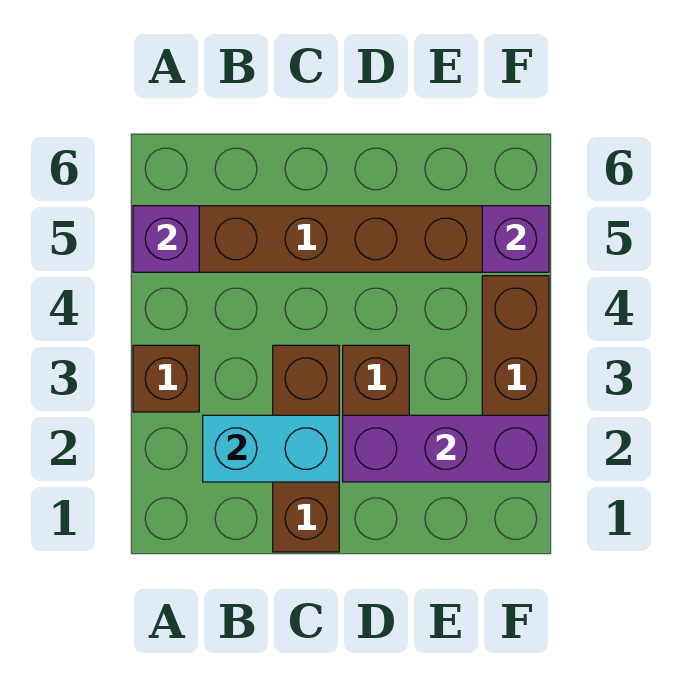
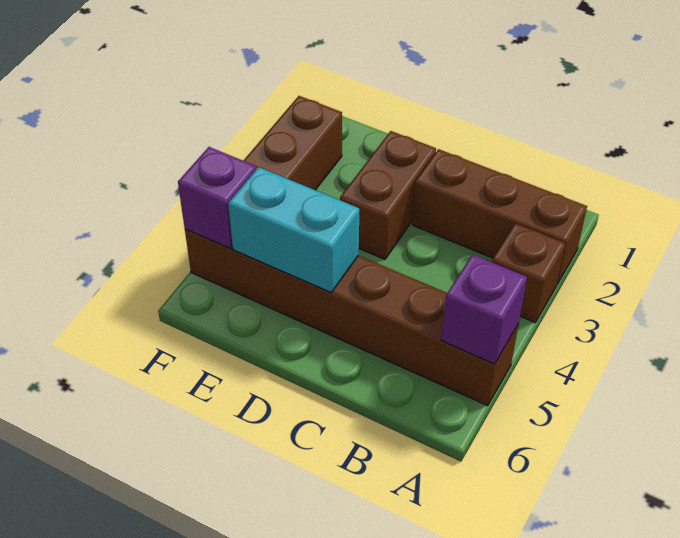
cyan 1x2 brick [203,415,339,482] -> cyan 1x2 brick moved to [228,167,359,292]
brown 1x3 brick [273,345,339,552] -> brown 1x3 brick turned to [412,149,587,284]
purple 1x3 brick [343,415,549,482] -> none

